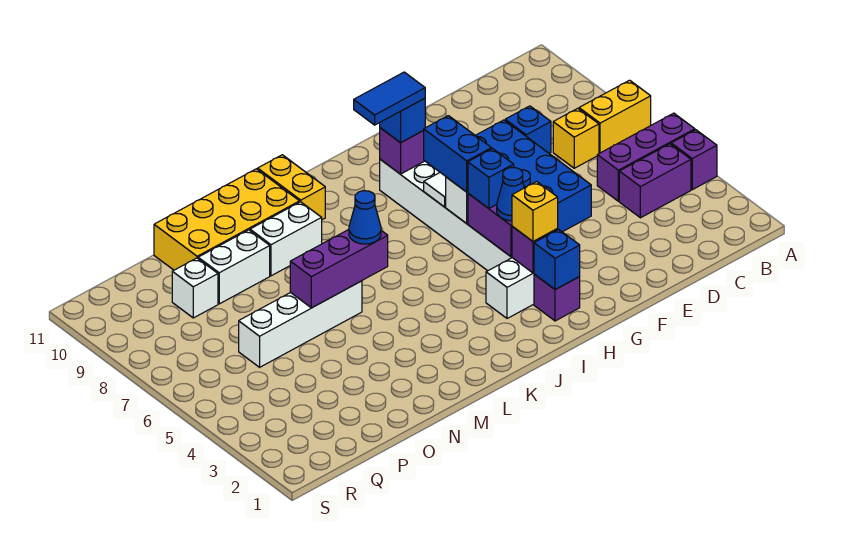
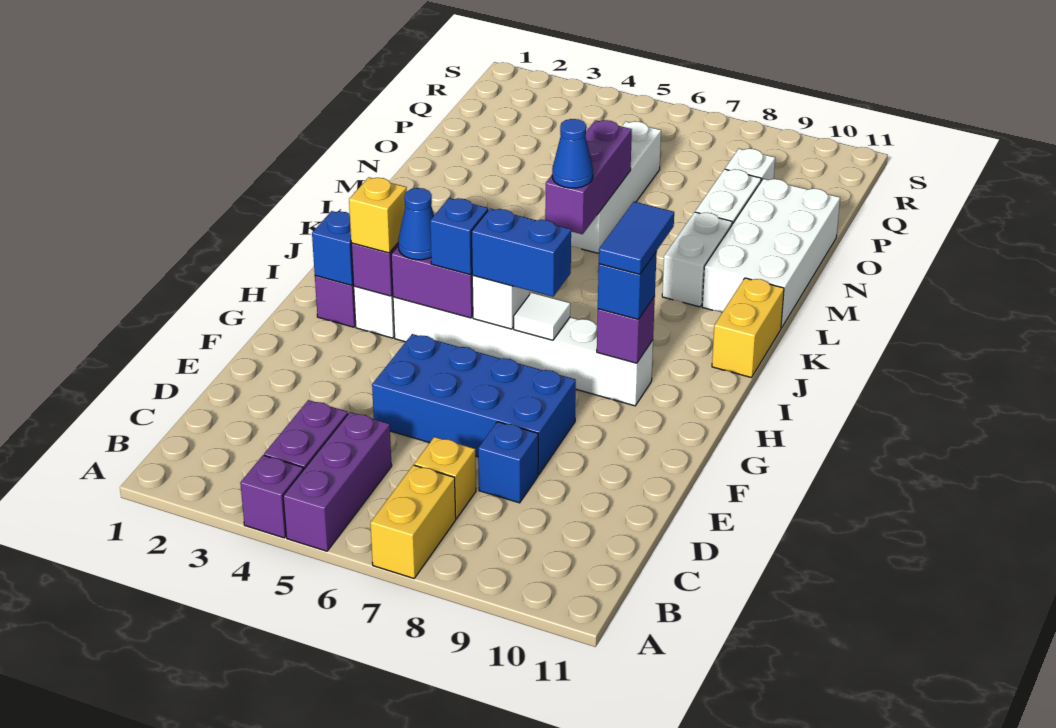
yellow 1x2 brick [258,155,325,220] -> yellow 1x2 brick turned to [712,278,784,378]
yellow 2x4 brick [154,169,300,270] -> white 2x4 brick [702,179,840,328]

